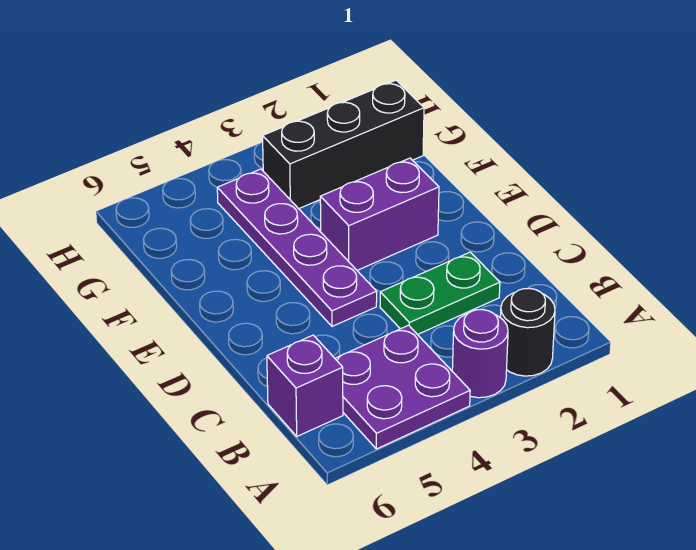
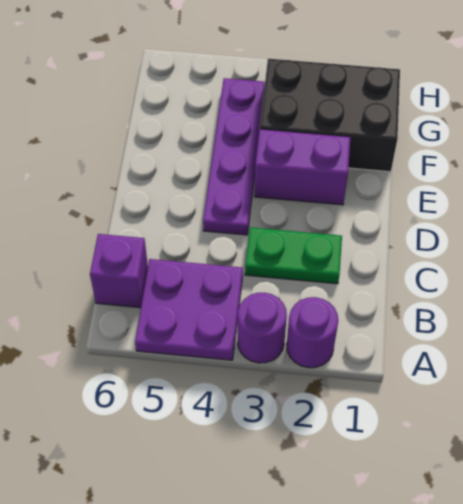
black 1x1 round brick [500,288,555,376] -> purple 1x1 round brick [287,297,338,368]
black 1x3 brick [263,80,424,209] -> black 2x3 brick [260,59,400,172]

